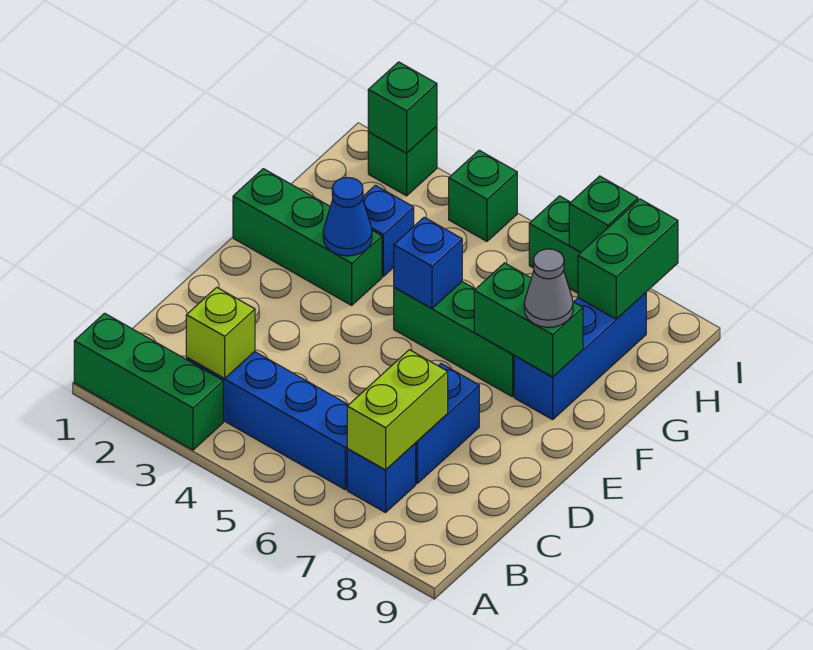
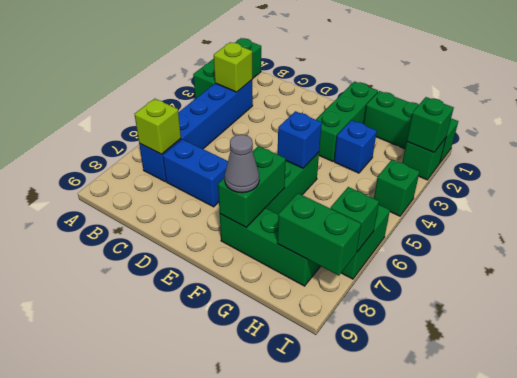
lime 1x2 brick [347,350,448,470] -> lime 1x1 brick [135,99,181,154]
blue 1x1 cone [323,178,372,256] -> none
blue 1x3 brick [514,293,646,420] -> green 1x3 brick [220,208,320,286]
none -> green 1x3 brick [364,91,458,163]

